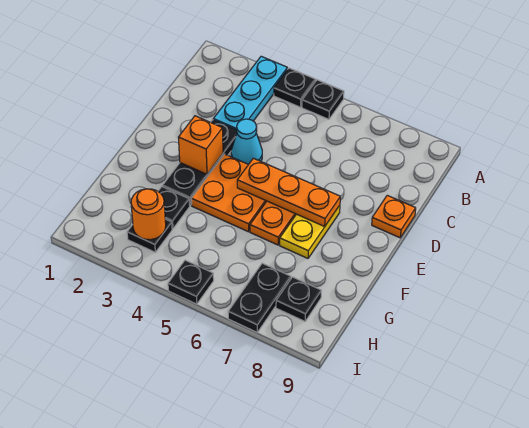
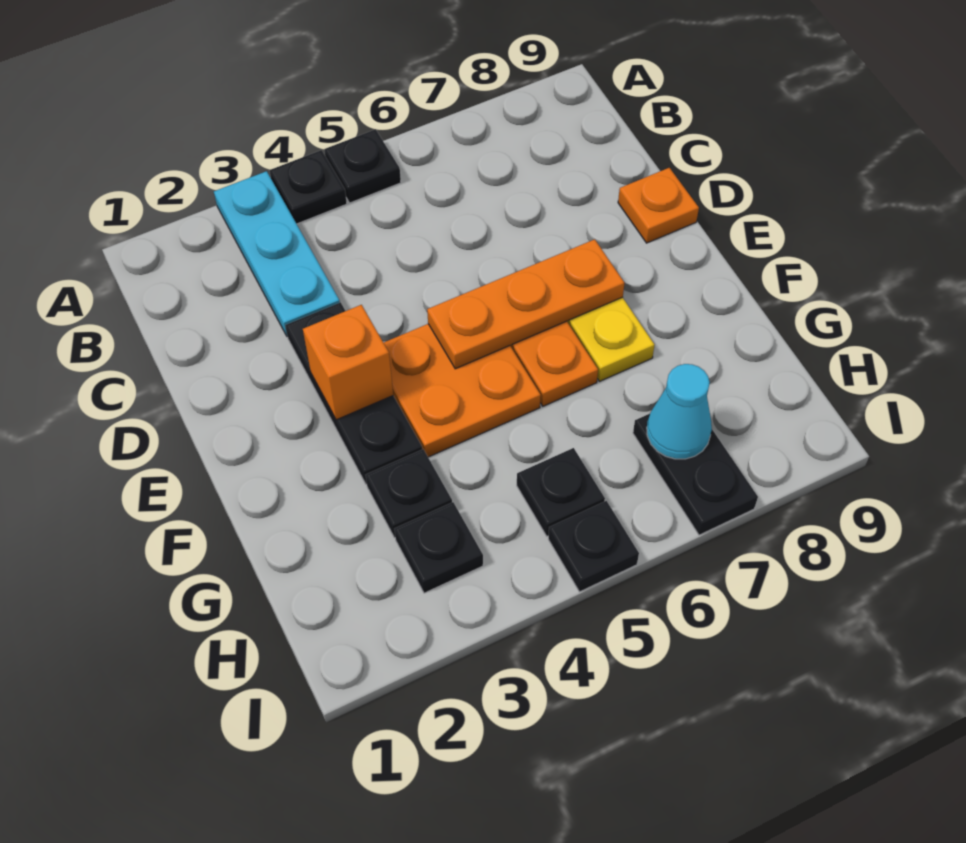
cyan 1x1 cone [231,119,262,164] -> cyan 1x1 cone moved to [647,364,712,459]
orange 1x1 round brick [131,189,166,240] -> none
black 1x1 plate [276,277,321,321] -> black 1x1 plate moved to [517,448,605,536]

